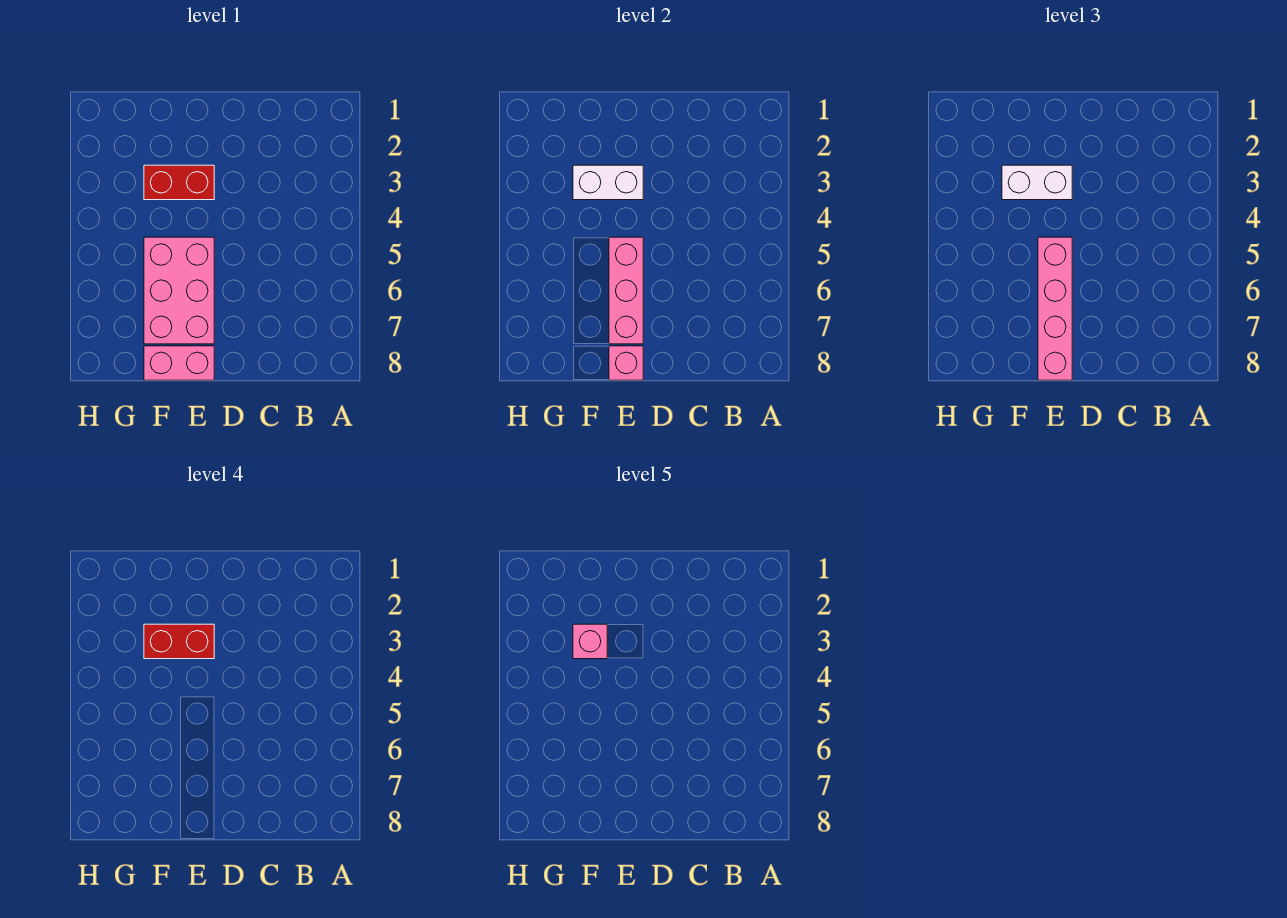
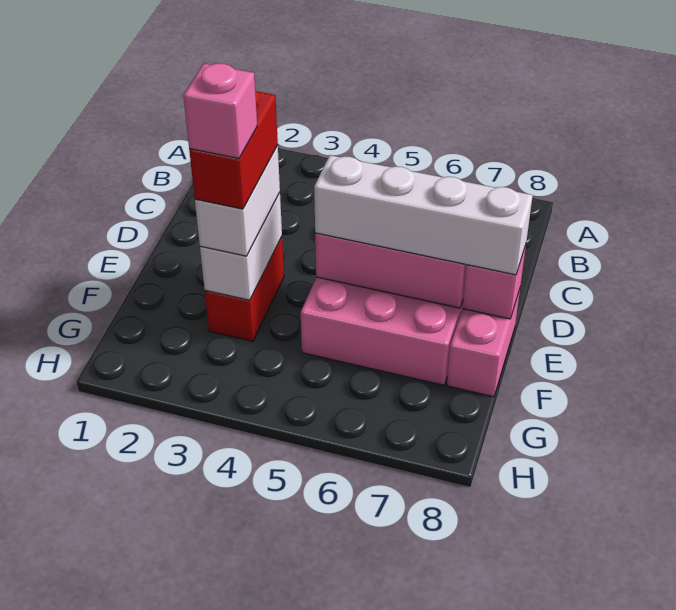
pink 1x4 brick [1038,237,1072,380] -> white 1x4 brick [314,155,533,275]

